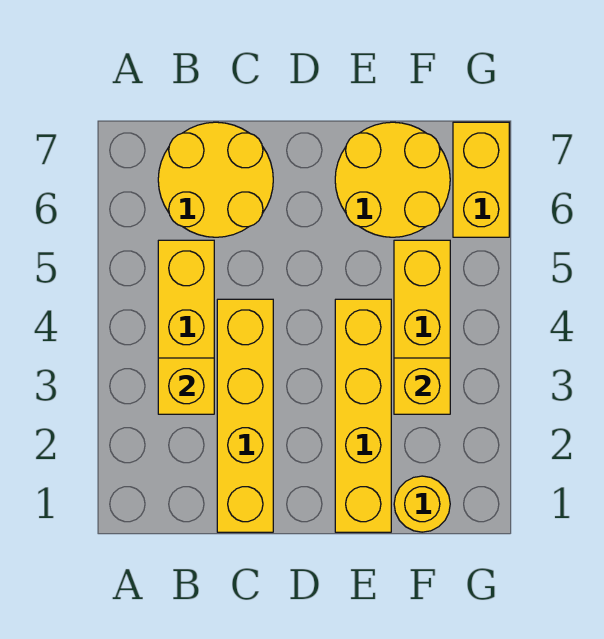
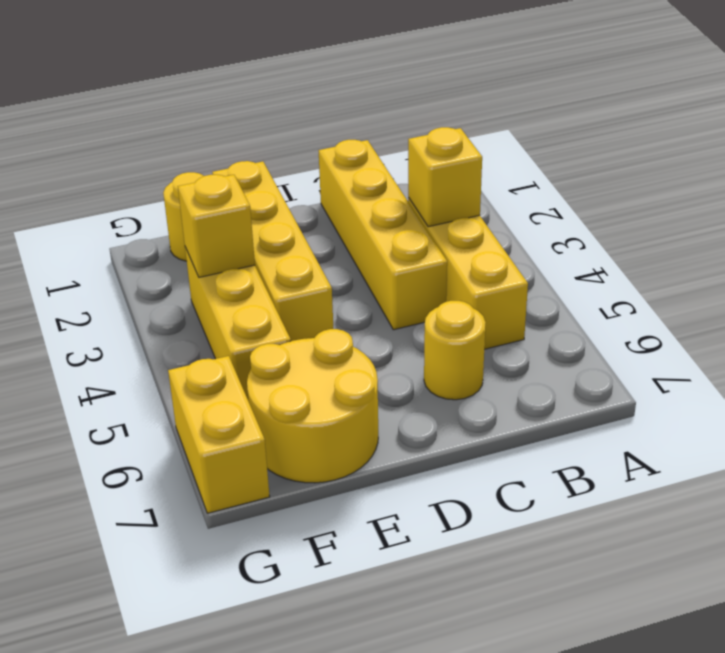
yellow 2x2 round brick [158,122,273,237] -> yellow 1x1 round brick [424,301,486,400]

